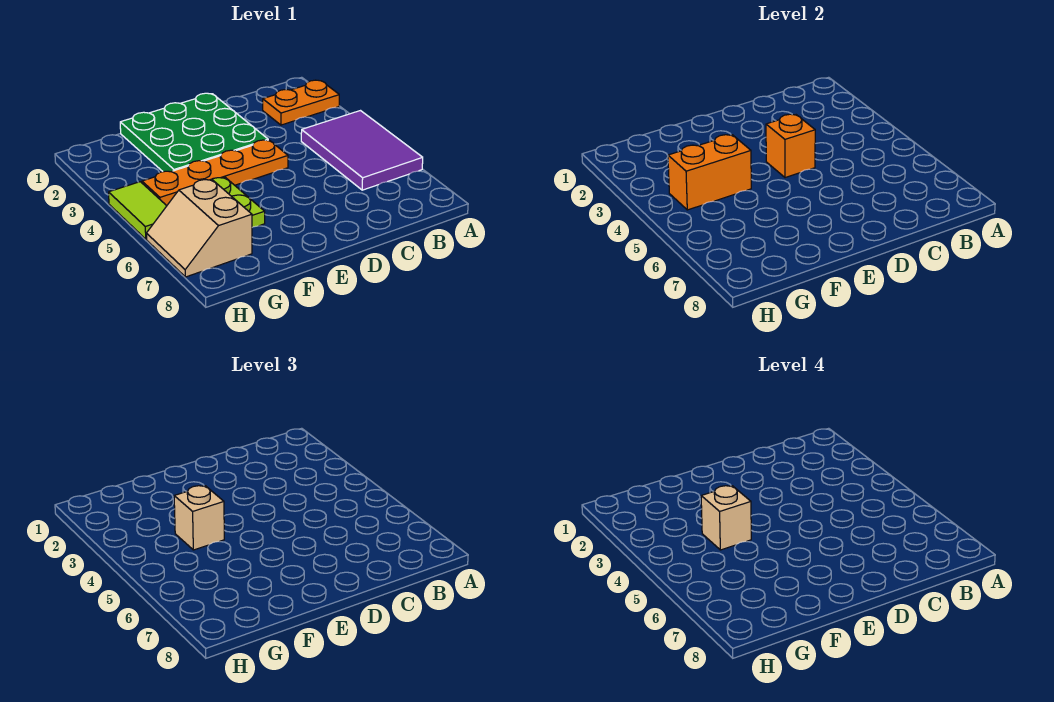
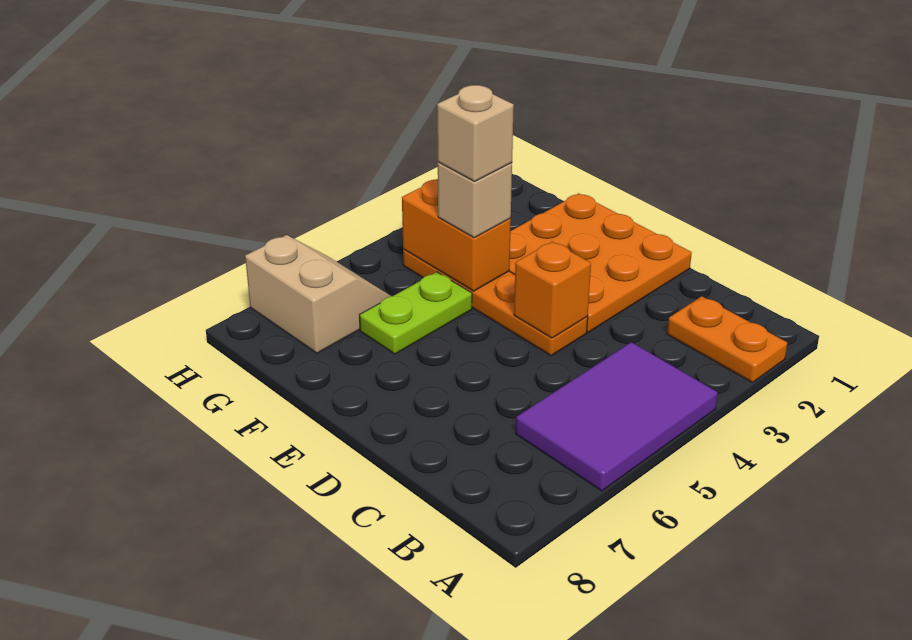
green 3x3 plate [120,93,268,172] -> orange 3x3 plate [509,193,692,332]
tan 2x2 slope [146,179,252,277] -> tan 2x2 slope turned to [245,235,391,353]
lime 1x2 tile [109,182,166,239] -> none

